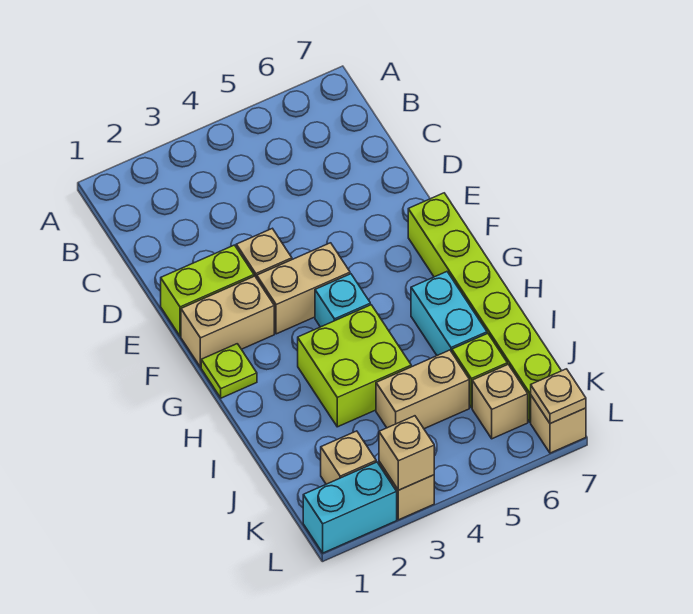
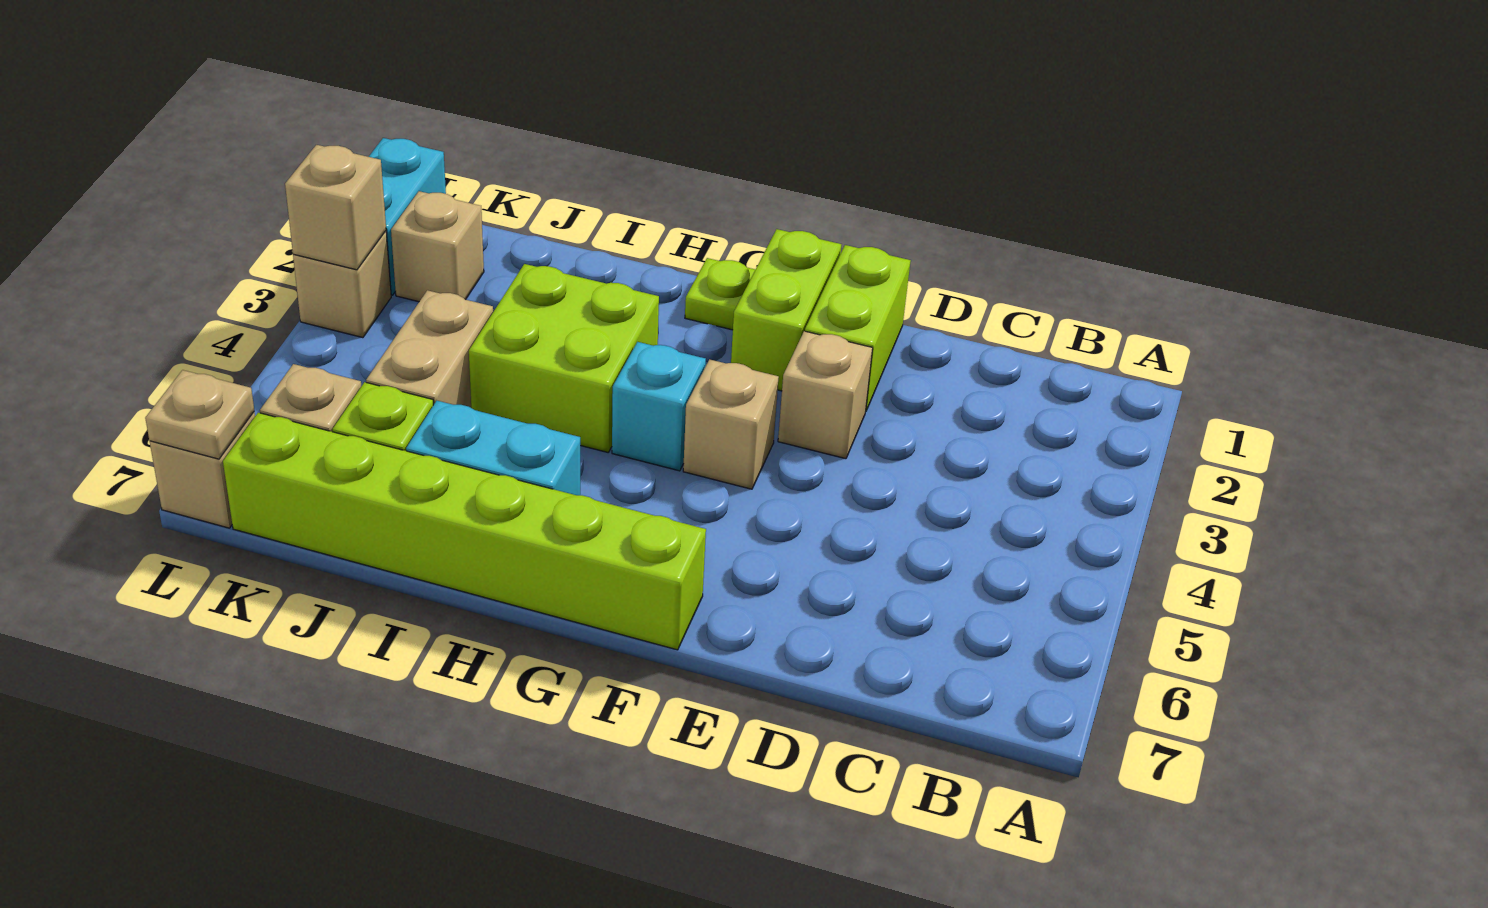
tan 1x2 brick [181,276,274,367] -> lime 1x2 brick [731,229,841,391]
tan 1x2 brick [257,243,350,334] -> tan 1x1 brick [683,359,779,489]

